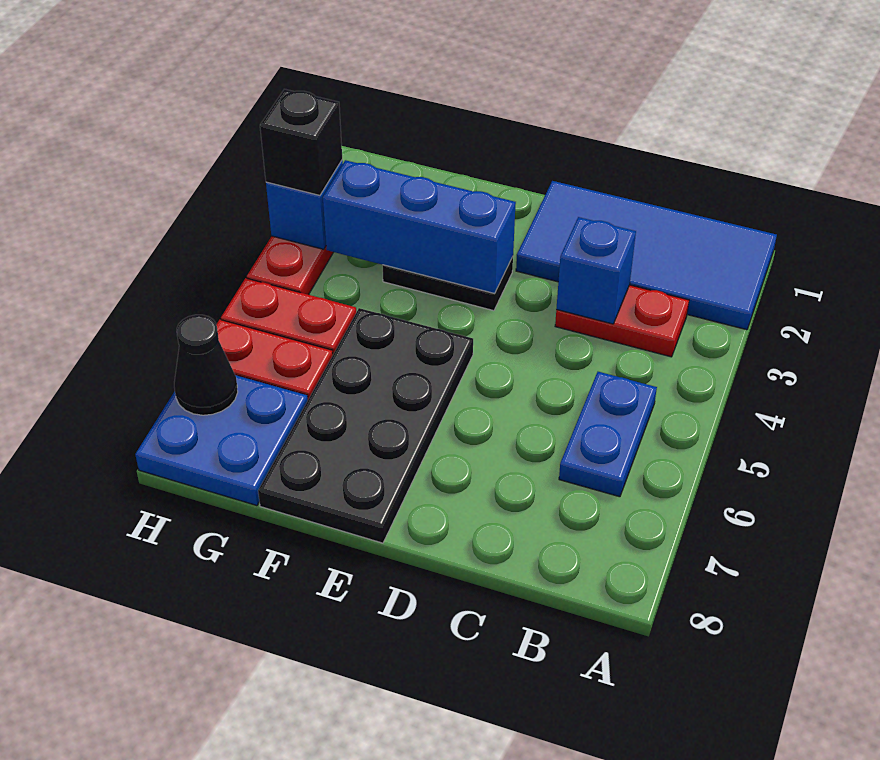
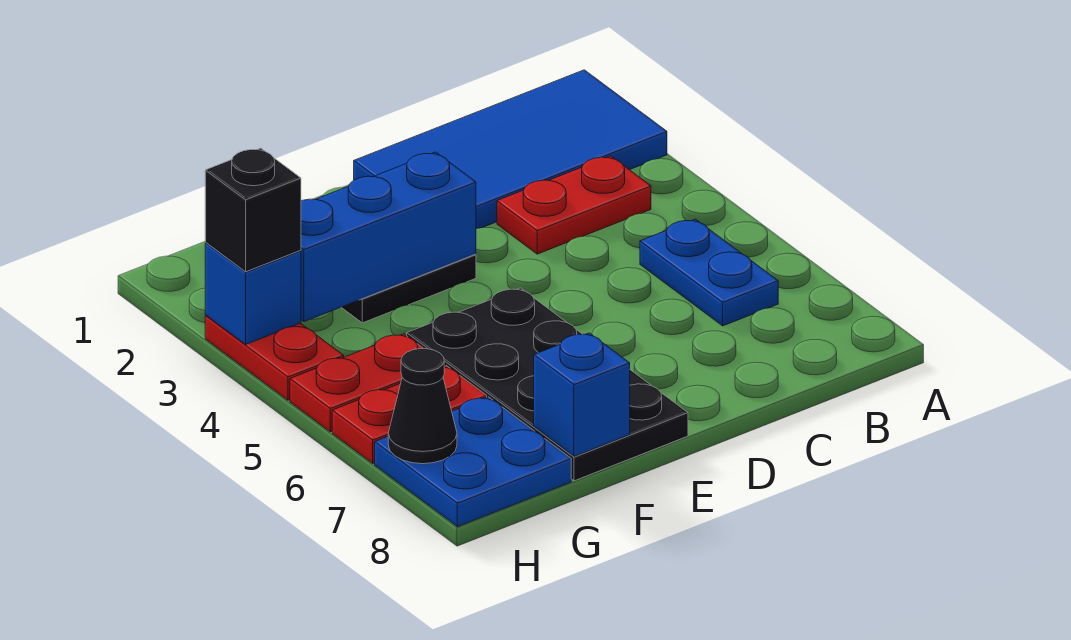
blue 1x1 brick [556,217,636,324] -> blue 1x1 brick moved to [534,333,630,457]

